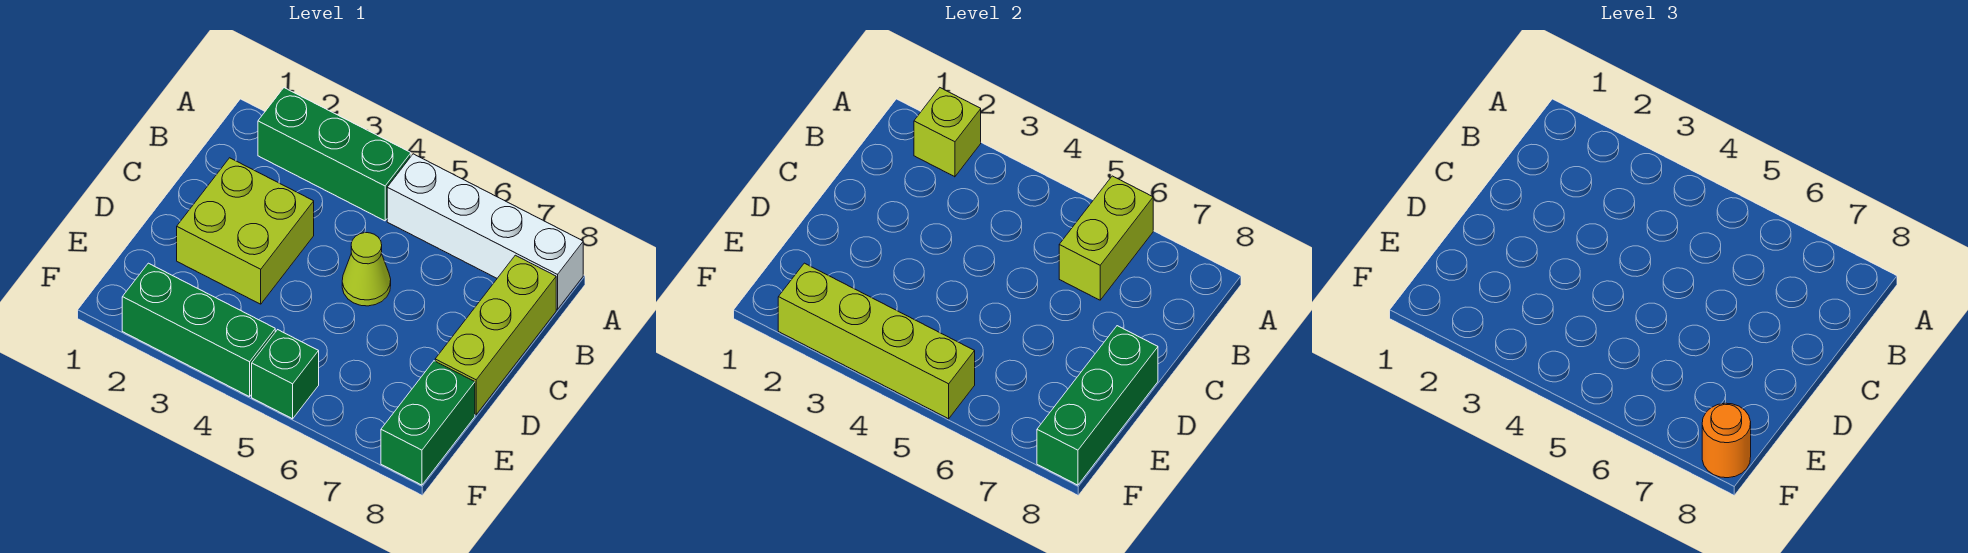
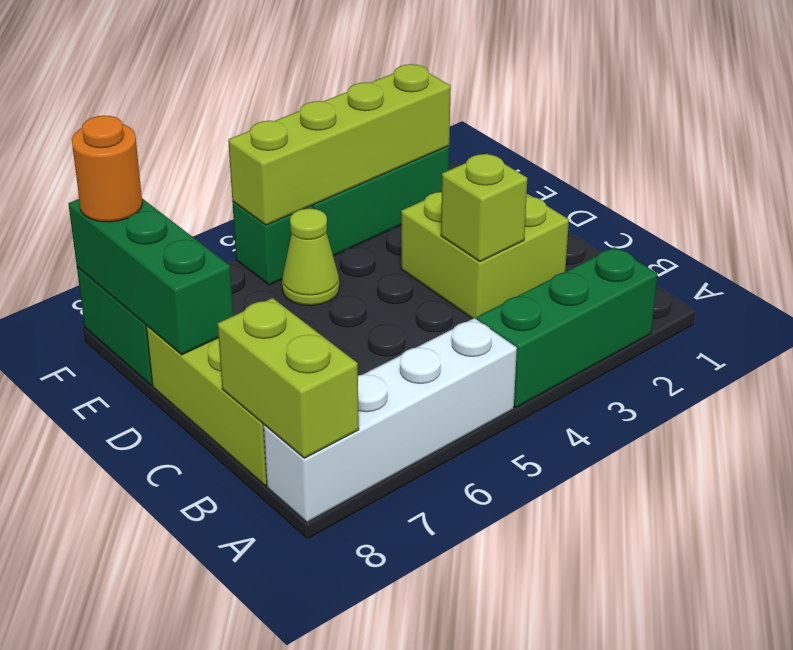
lime 1x1 brick [914,88,981,177] -> lime 1x1 brick moved to [441,154,527,262]
lime 1x2 brick [1059,176,1153,300] -> lime 1x2 brick moved to [218,298,359,458]
lime 1x1 cone [342,233,391,306] -> lime 1x1 cone moved to [282,208,339,306]

